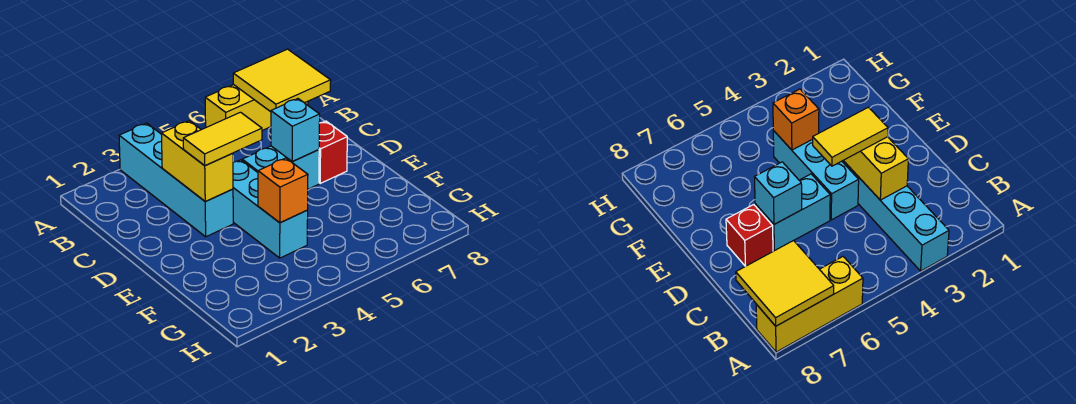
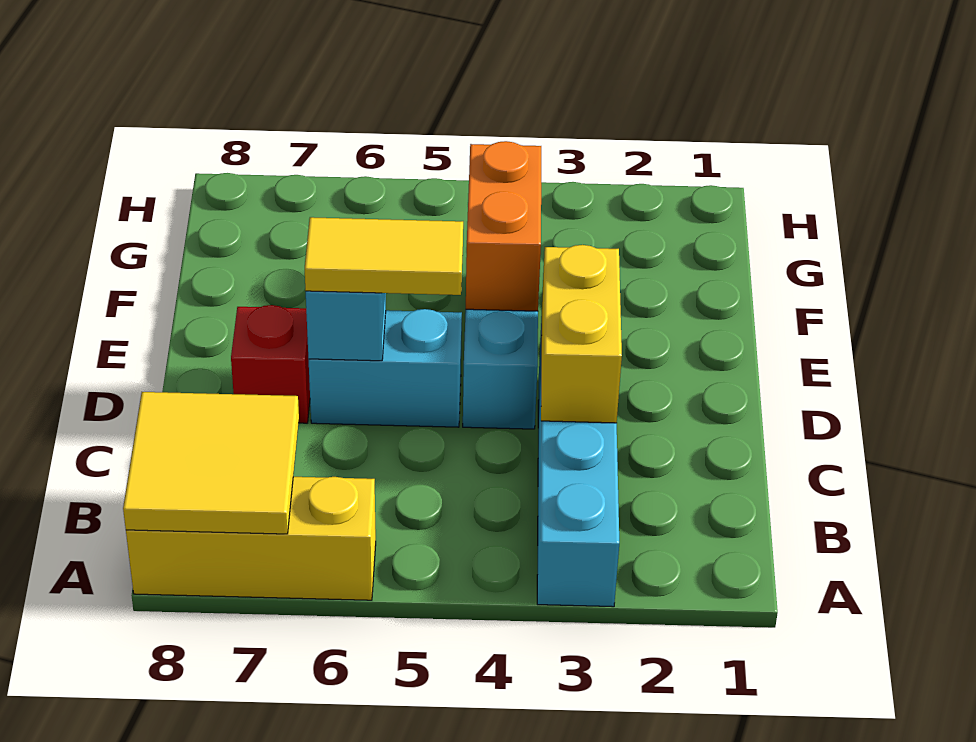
yellow 1x2 tile [183,112,262,166] -> yellow 1x2 tile moved to [305,217,463,295]
orange 1x1 brick [258,158,308,223] -> orange 1x2 brick [466,141,541,311]

